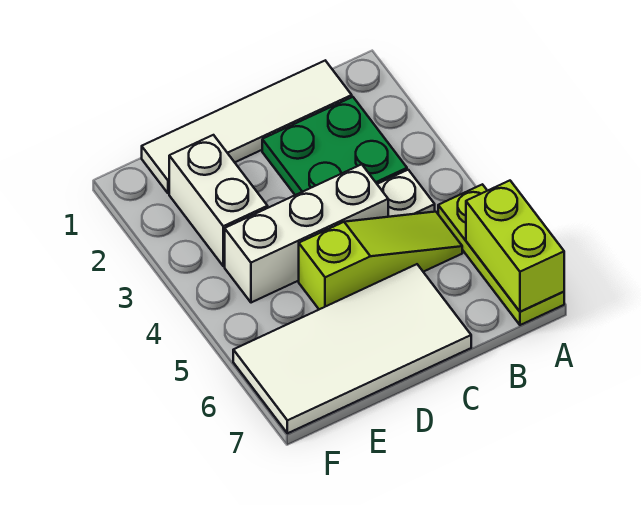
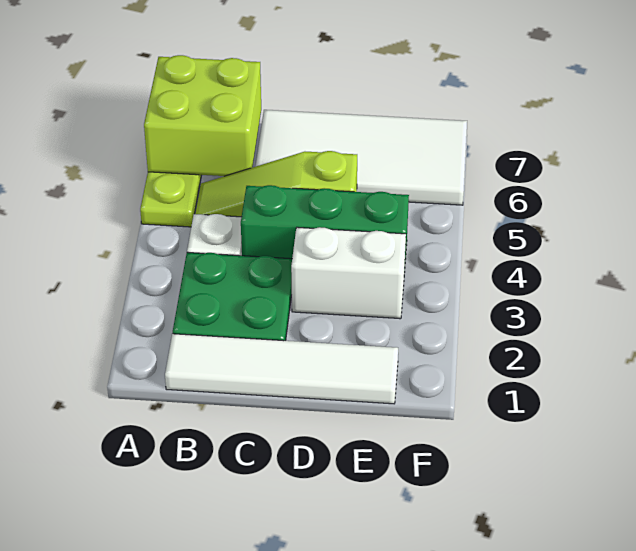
lime 1x2 brick [466,181,564,312] -> lime 2x2 brick [144,55,261,176]
white 1x3 brick [225,164,388,303] -> green 1x3 brick [241,185,409,272]
white 1x2 brick [169,135,268,266] -> white 1x2 brick turned to [291,227,406,319]

